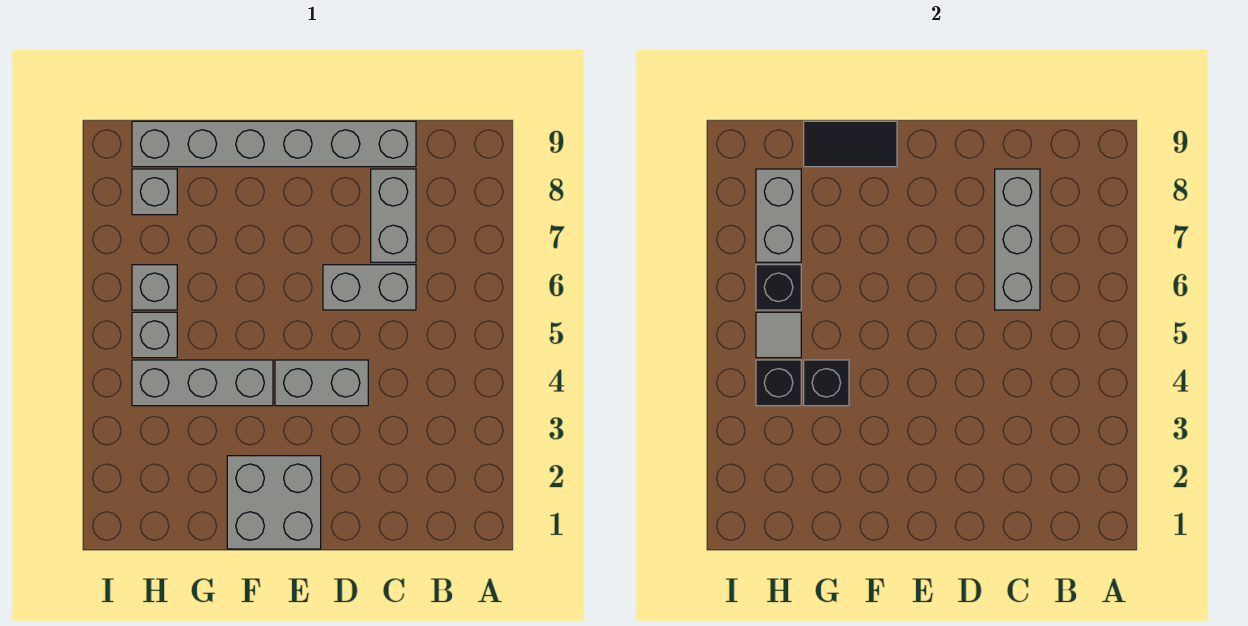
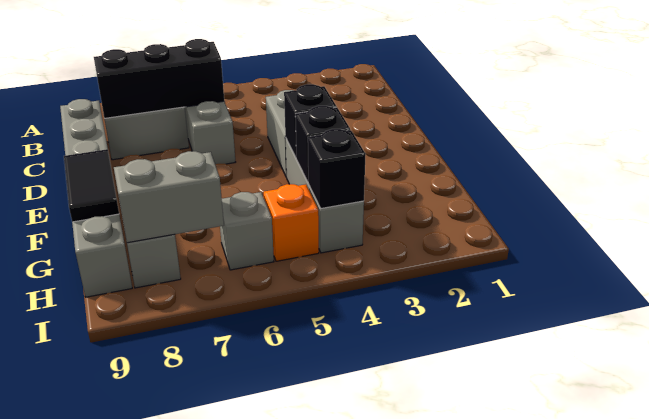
grey 1x3 brick [995,169,1040,310] -> black 1x3 brick [94,39,224,118]
grey 2x2 brick [227,456,321,549] -> none
grey 1x1 brick [132,312,177,358] -> orange 1x1 brick [264,184,319,261]
grey 1x1 tile [756,312,801,358] -> none
black 1x1 brick [756,265,801,310] -> black 1x1 brick moved to [284,84,337,158]

